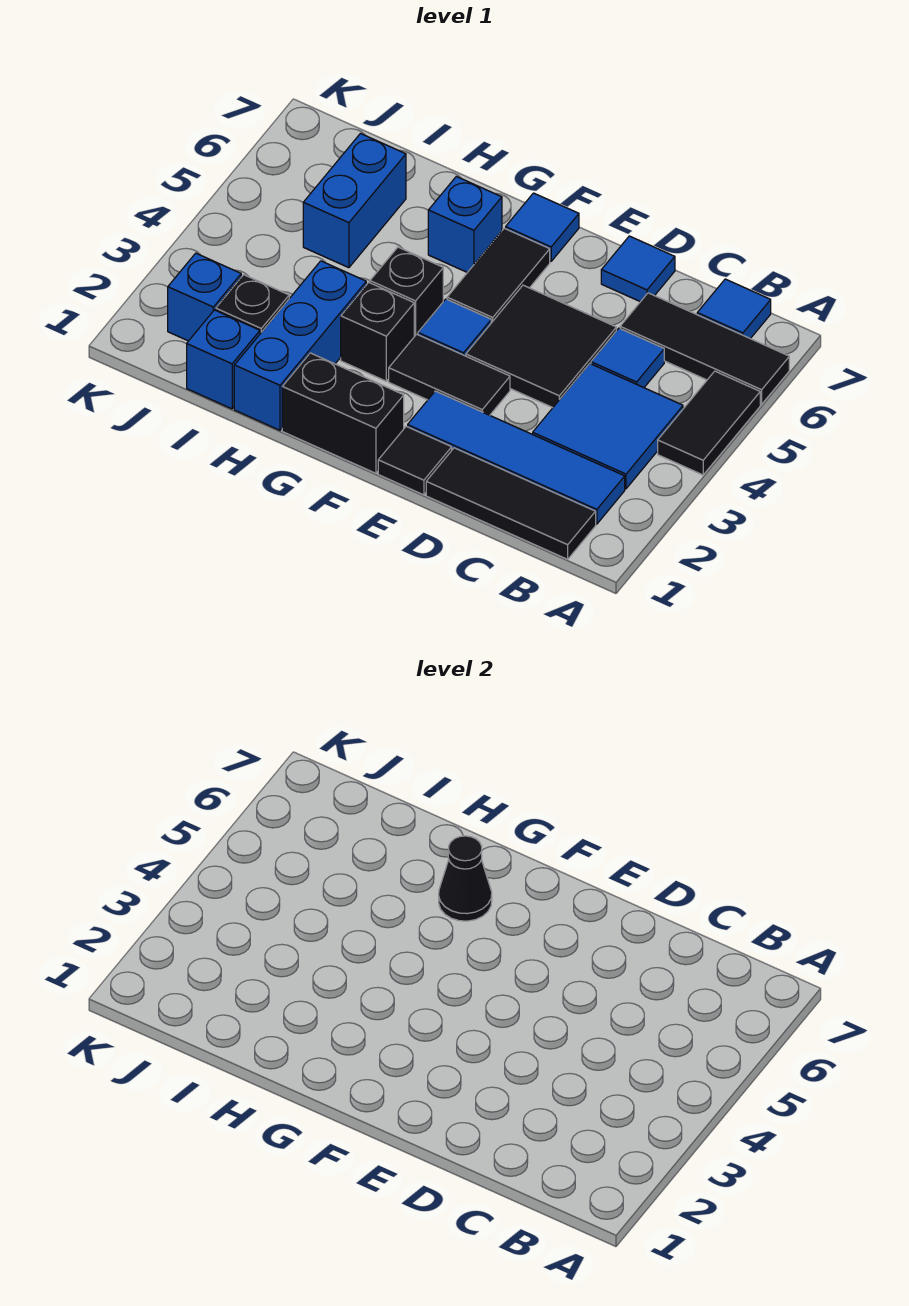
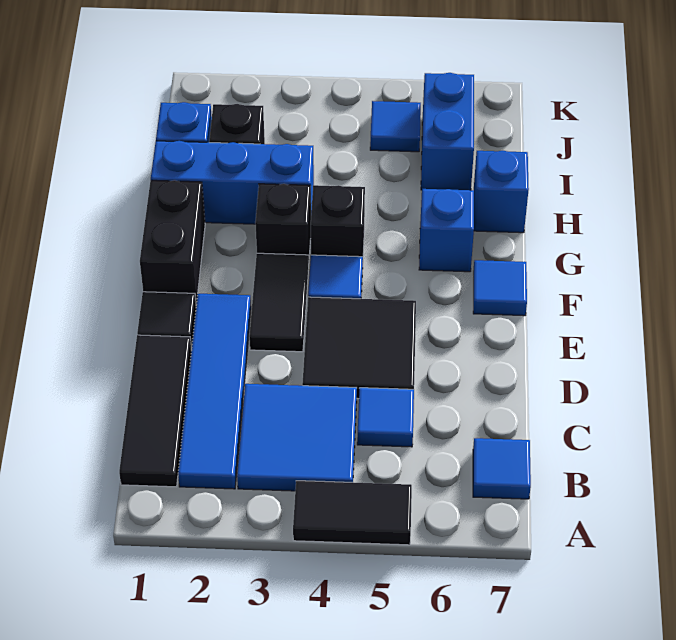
black 1x3 tile [620,293,789,404] -> none
blue 1x1 tile [601,236,675,302] -> blue 1x1 tile moved to [370,101,421,152]
black 1x2 tile [447,228,550,323] -> none
black 1x1 cone [439,836,492,921] -> none
blue 1x2 brick [303,134,406,268] -> blue 1x2 brick turned to [421,73,474,190]
blue 1x1 brick [168,253,241,341] -> blue 1x1 brick moved to [474,151,529,233]

